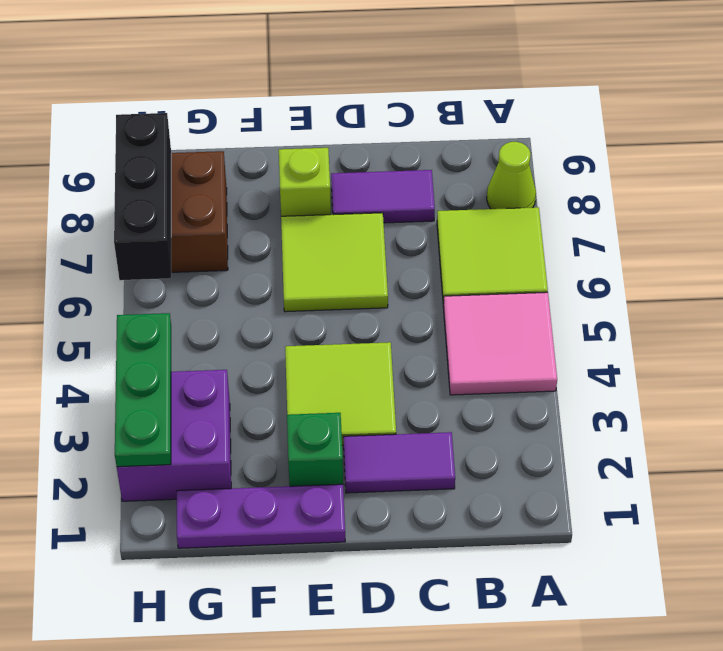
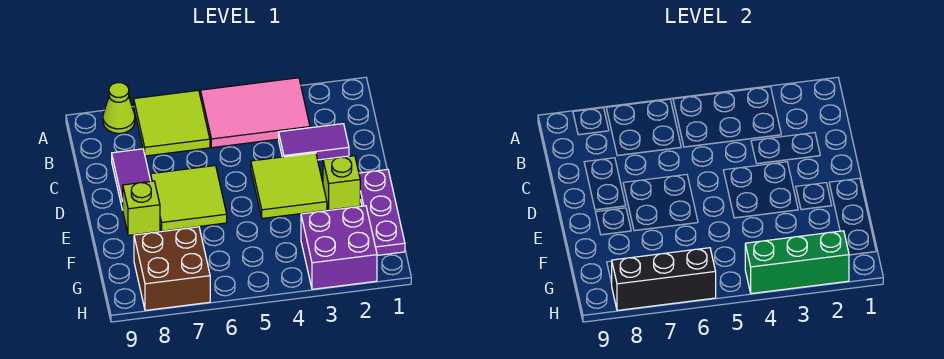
pink 2x2 tile [443,292,557,395] -> pink 2x3 tile [200,78,310,148]
purple 1x2 tile [344,432,455,493] -> purple 1x2 tile turned to [279,124,349,160]
green 1x1 brick [287,413,343,486] -> lime 1x1 brick [323,156,360,210]
green 1x3 plate [115,313,171,467] -> green 1x3 brick [745,231,849,294]

